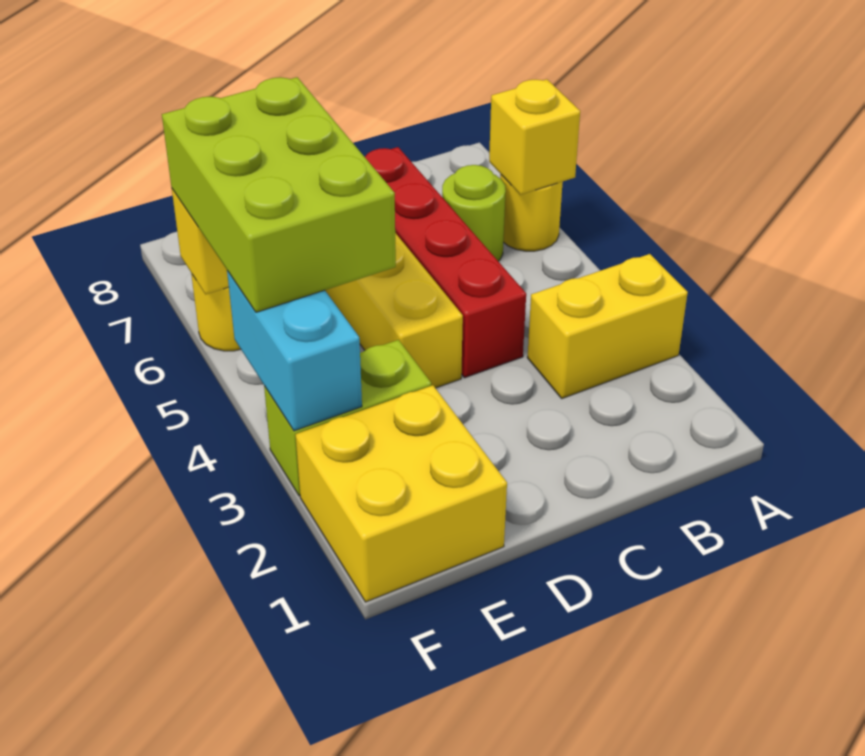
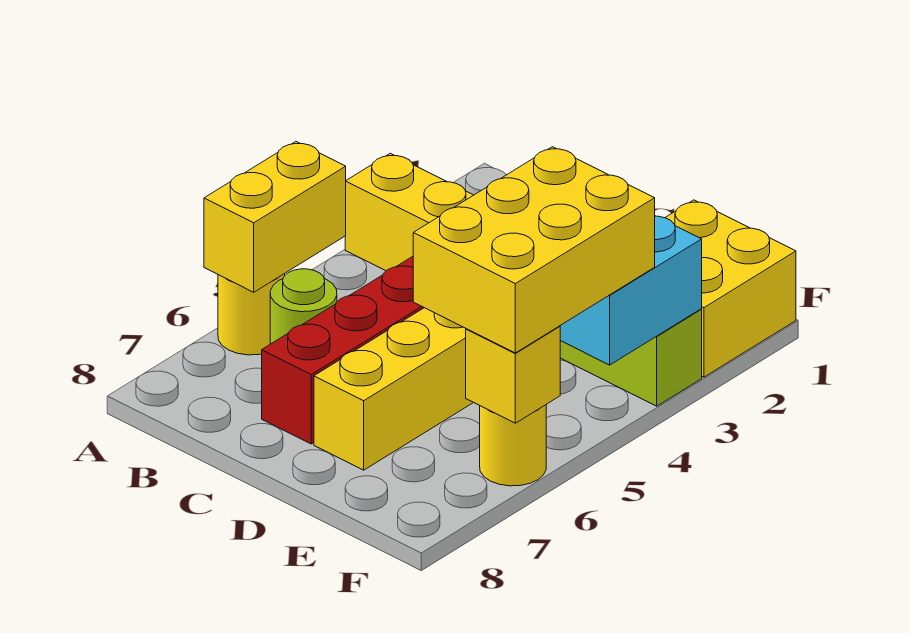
yellow 1x1 brick [489,79,580,195] -> yellow 1x2 brick [204,142,346,292]
lime 2x3 brick [162,77,396,312] -> yellow 2x3 brick [413,147,655,353]

